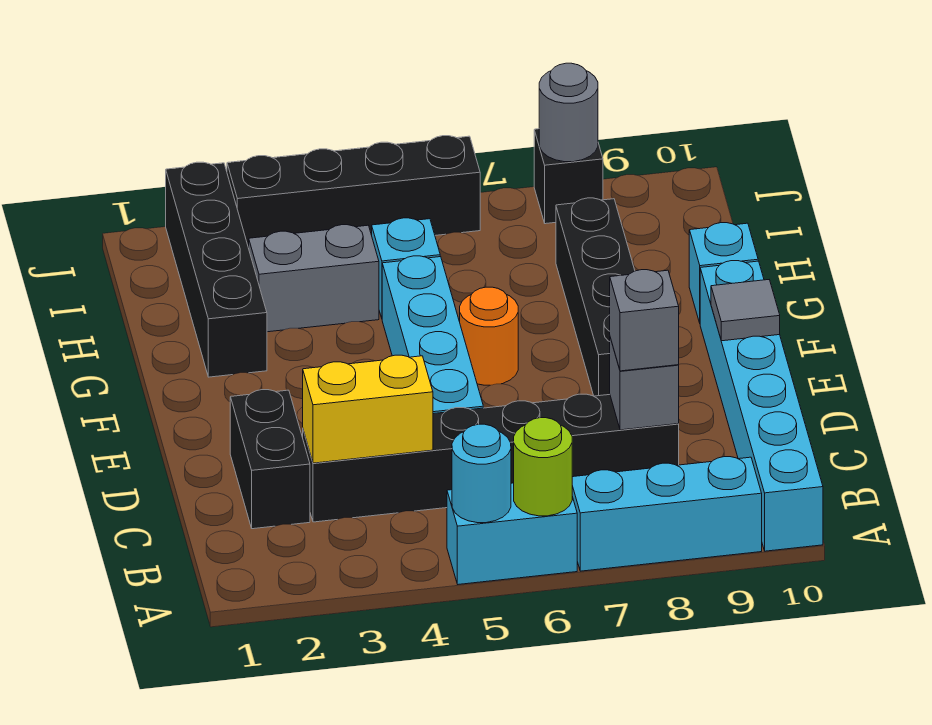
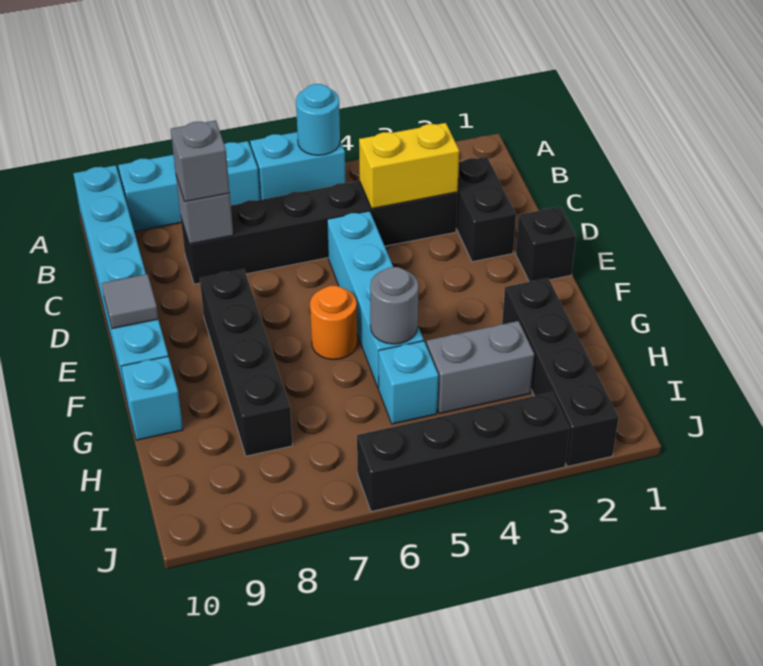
lime 1x1 round brick [514,418,572,516] -> none
black 1x1 brick [534,129,603,224] -> black 1x1 brick moved to [516,207,576,281]
grey 1x1 round brick [539,63,598,162] -> grey 1x1 round brick moved to [370,267,419,344]

